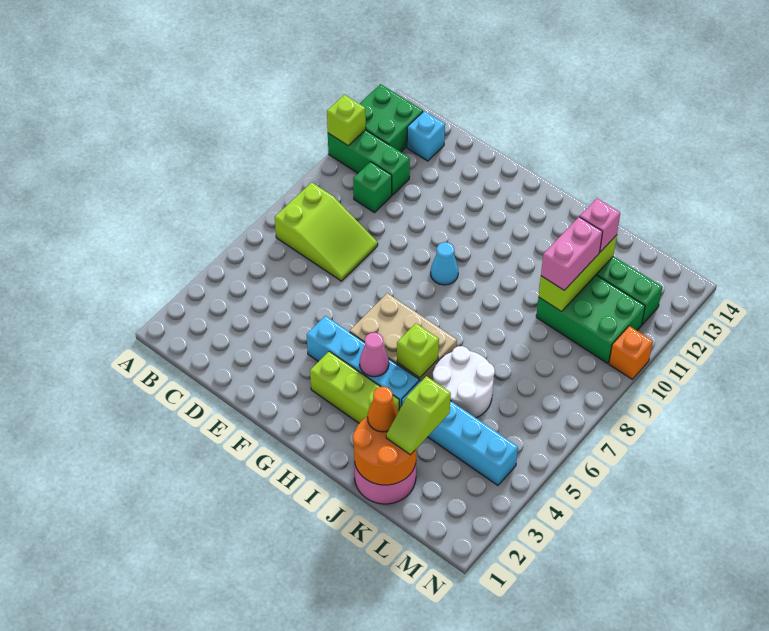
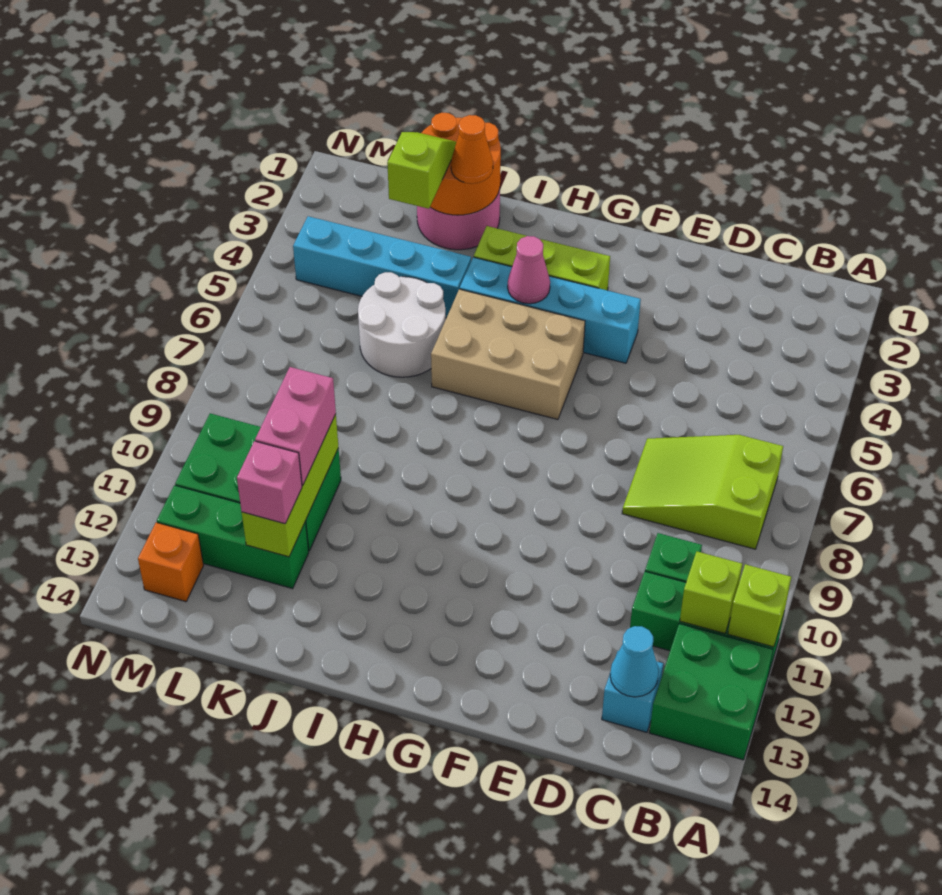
cyan 1x1 cone [431,242,458,285] -> cyan 1x1 cone moved to [610,626,659,697]
lime 1x1 brick [397,323,439,378] -> lime 1x1 brick moved to [680,552,742,634]
orange 1x1 brick [609,326,653,379] -> orange 1x1 brick moved to [138,522,203,602]

